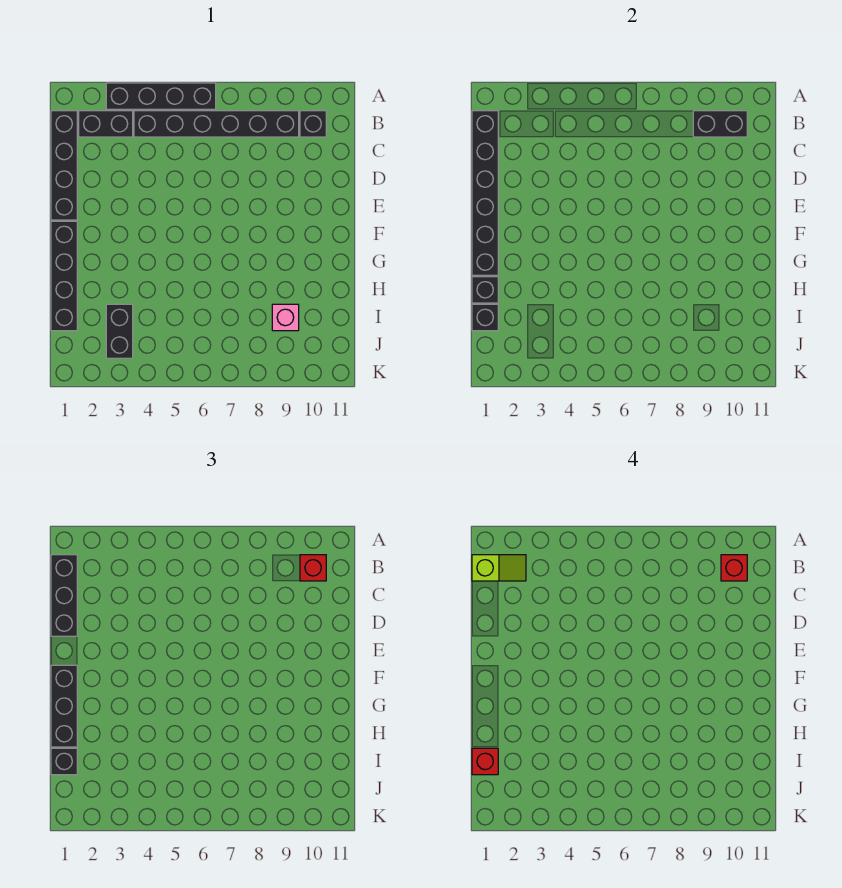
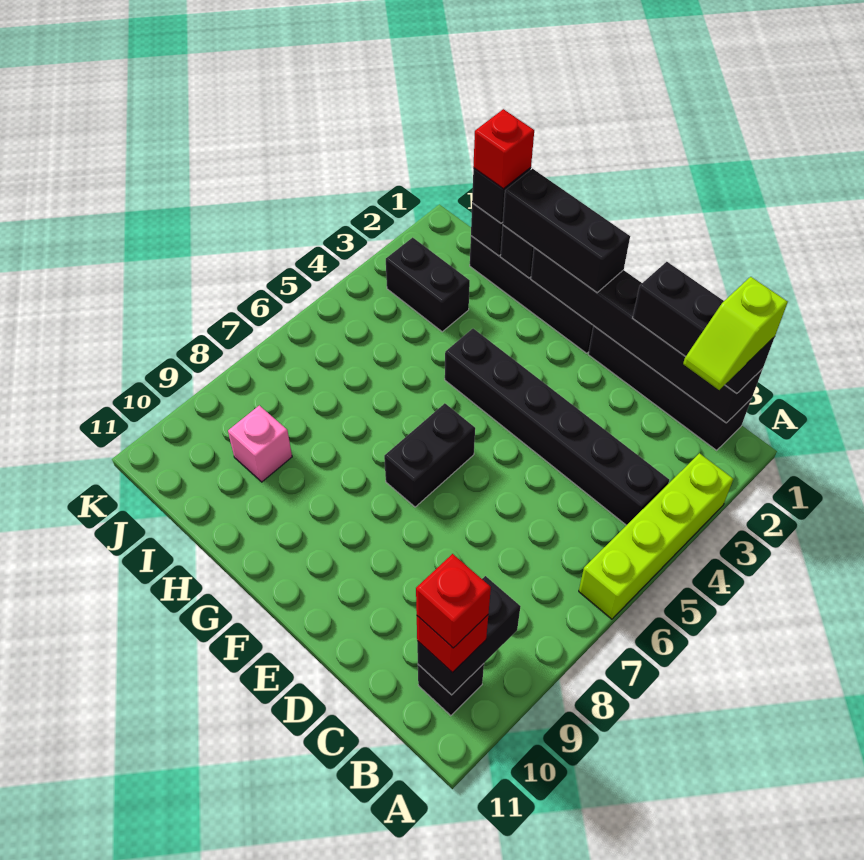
black 1x4 brick [106,83,216,109] -> lime 1x4 brick [579,453,733,619]
black 1x2 brick [79,111,133,137] -> black 1x2 brick moved to [384,403,475,507]
black 1x6 brick [134,111,299,137] -> black 1x6 brick turned to [445,329,669,525]

